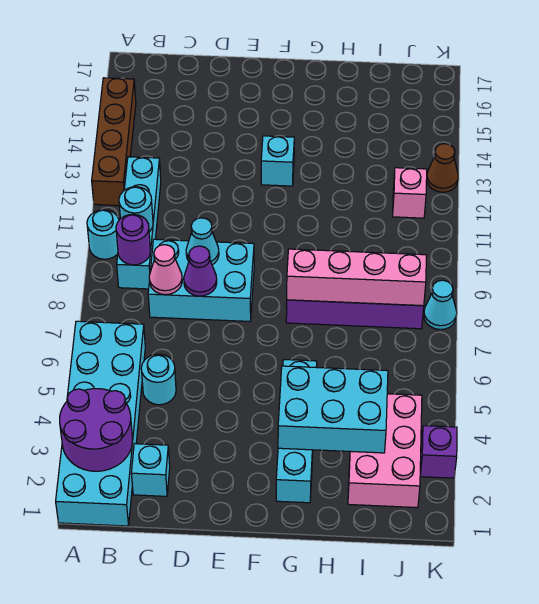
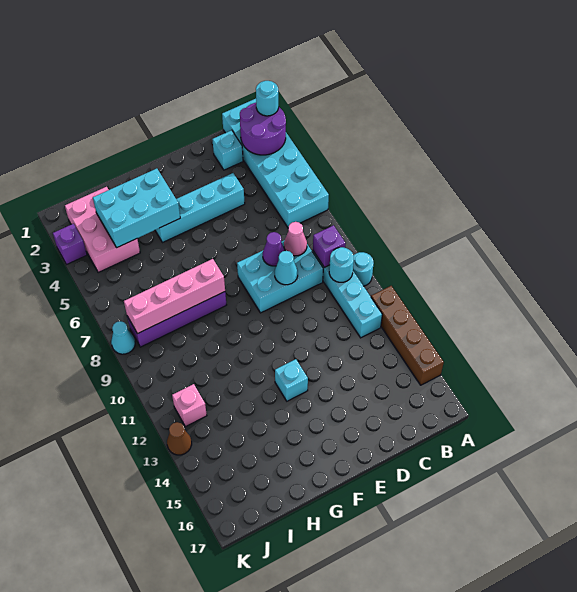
purple 1x1 round brick [116,214,150,265] -> purple 1x1 brick [313,225,346,268]
cyan 1x1 round brick [141,354,176,405] -> cyan 1x1 round brick moved to [256,81,279,116]
cyan 1x4 brick [276,360,317,503] -> cyan 1x4 brick turned to [155,173,245,243]

